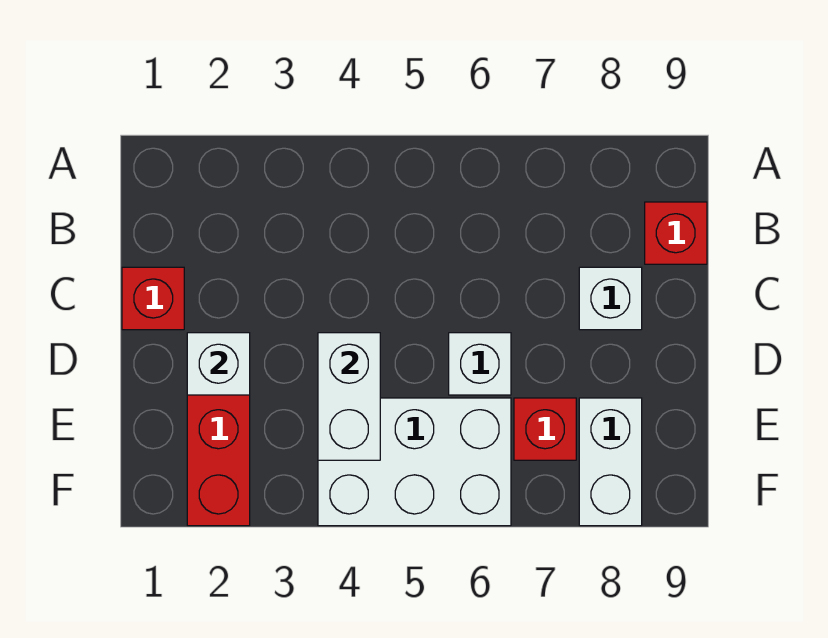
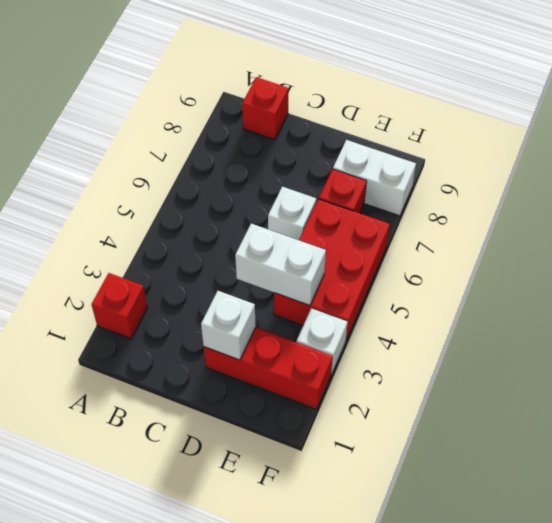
red 1x1 brick [122,267,184,330] -> red 1x1 brick moved to [92,273,147,339]
white 1x1 brick [579,267,642,330] -> white 1x1 brick moved to [296,308,348,375]
white 2x3 brick [318,398,511,526] -> red 2x3 brick [274,199,390,340]

